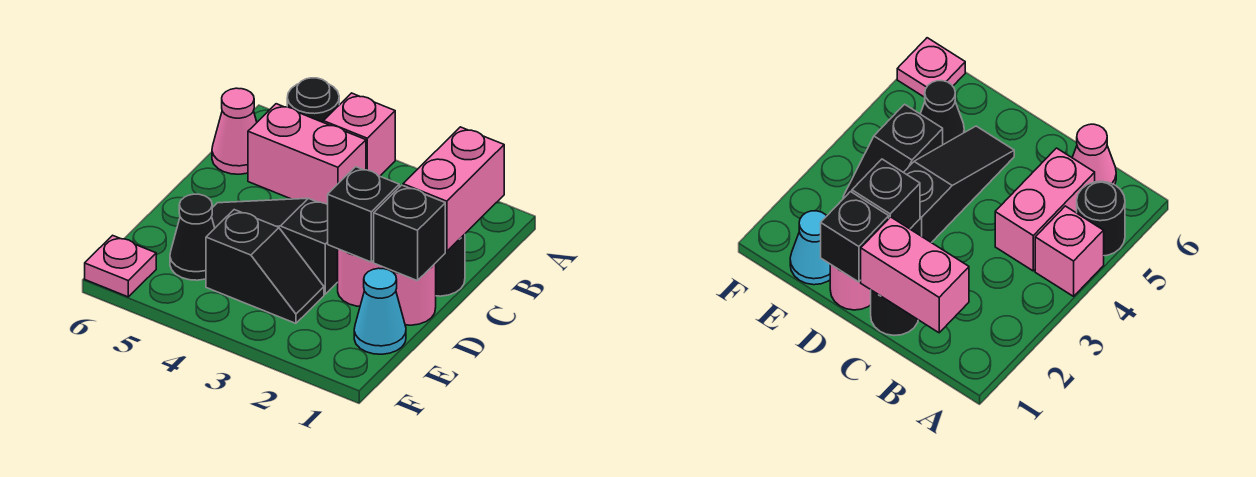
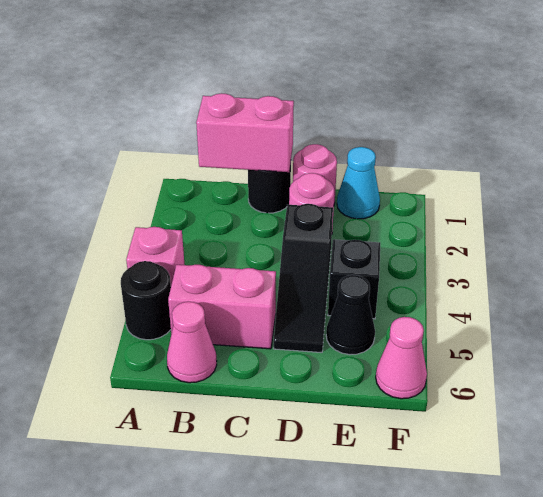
pink 1x2 brick [248,104,366,205] -> pink 1x2 brick turned to [168,265,276,349]
black 1x1 brick [374,185,445,281] -> none
black 1x1 brick [328,167,399,262] -> none
pink 1x1 plate [85,235,156,297] -> pink 1x1 cone [376,317,427,399]

